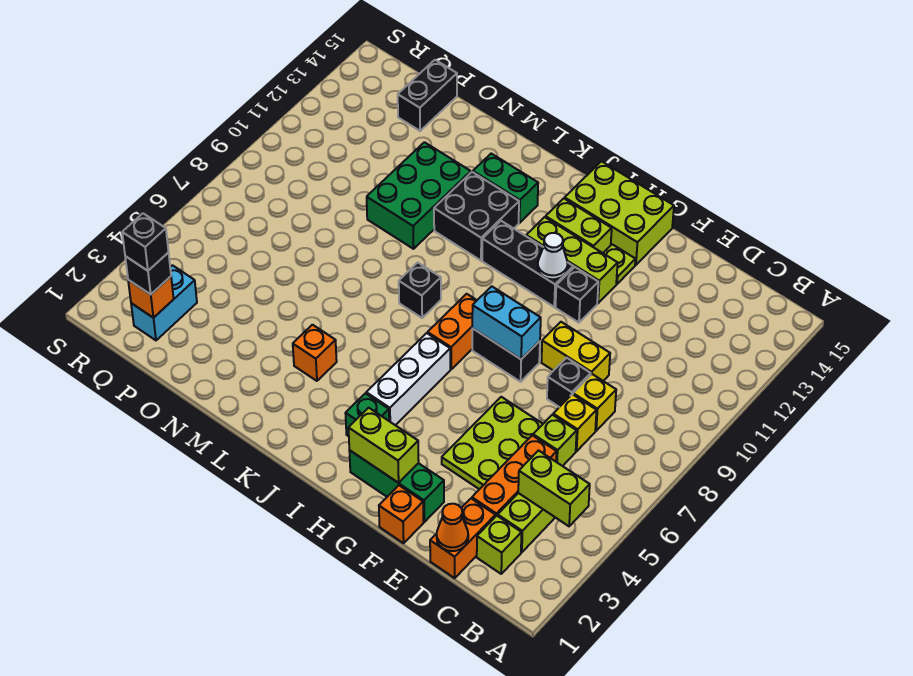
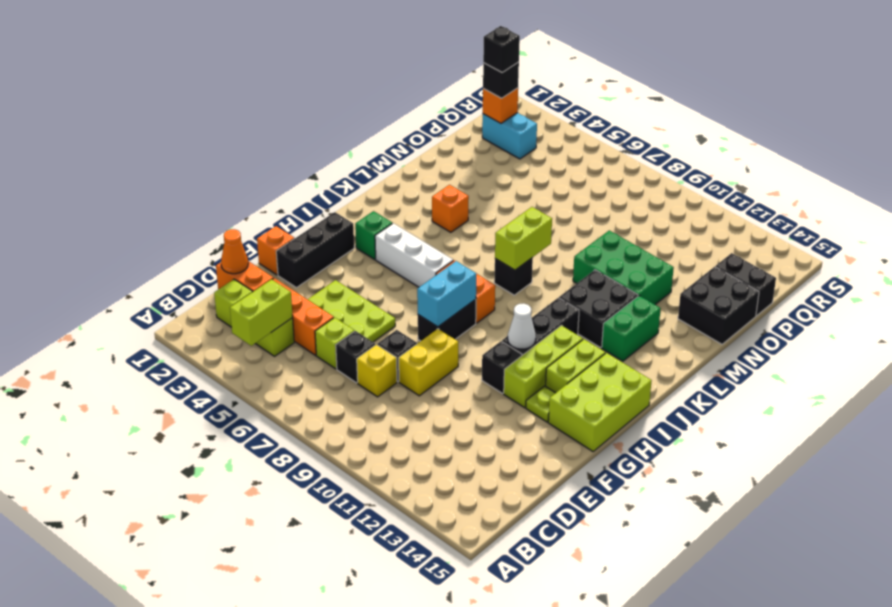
yellow 1x1 brick [553,394,597,451] -> black 1x1 brick [336,331,375,383]
green 1x3 brick [349,450,444,522] -> black 1x3 brick [276,212,354,288]
lime 1x2 brick [348,408,419,483] -> lime 1x2 brick moved to [495,207,552,270]
none -> black 2x2 brick [678,267,759,344]

